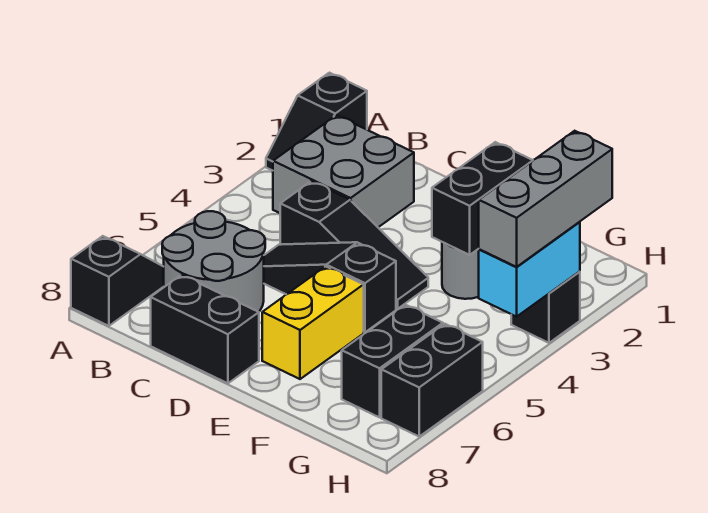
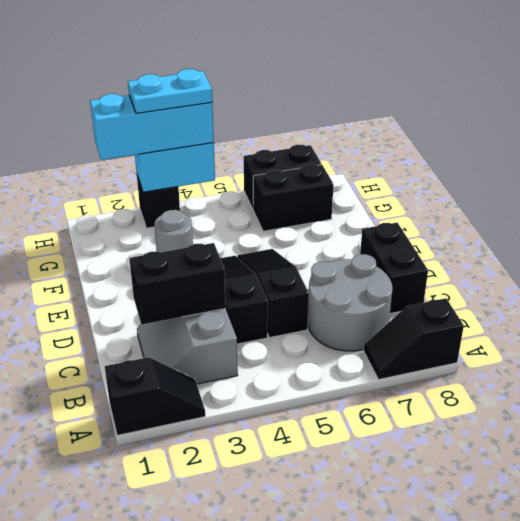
grey 2x2 brick [273,115,414,227] -> grey 2x2 slope [137,309,238,384]
black 1x3 slope [264,242,396,332] -> black 1x3 slope turned to [237,249,309,338]
yellow 1x2 brick [262,266,364,379] -> none
black 1x2 brick [432,142,533,255] -> black 1x2 brick moved to [129,243,226,325]
grey 1x3 brick [479,131,612,267] -> cyan 1x3 brick [90,94,214,160]
none -> cyan 1x2 plate [128,69,212,113]

